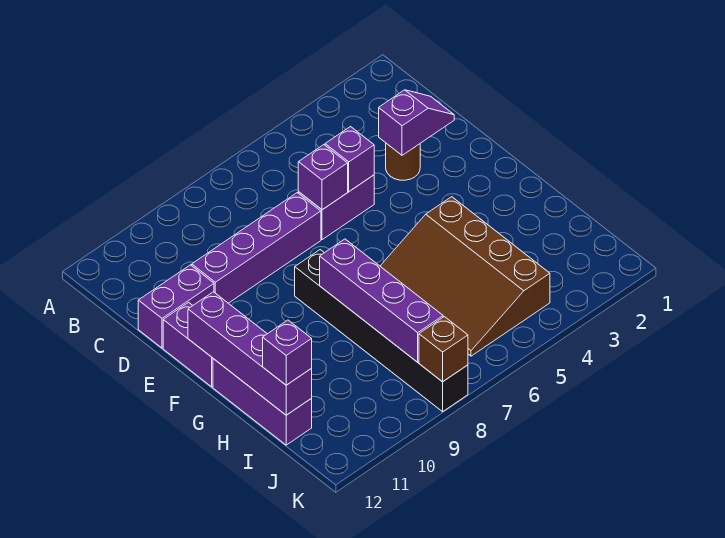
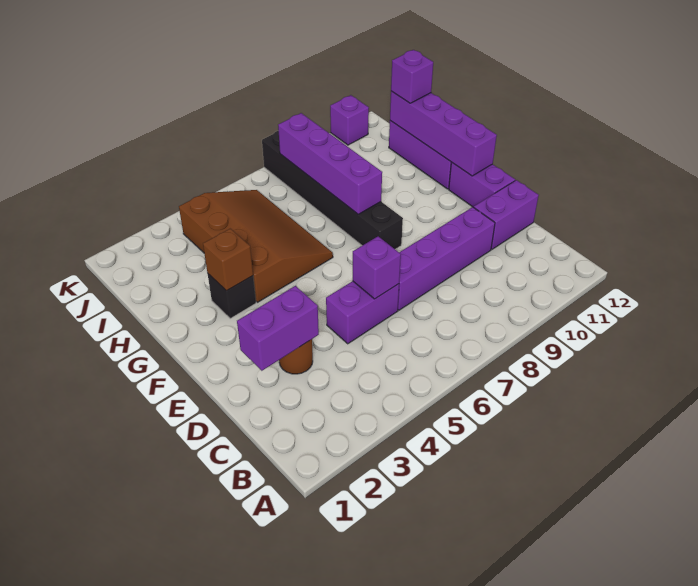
purple 1x2 slope [379,90,454,155] -> purple 1x2 brick [237,286,319,371]
purple 1x1 brick [325,127,374,191] -> purple 1x1 brick moved to [330,95,369,145]
none -> black 1x1 brick [208,274,256,318]
brown 1x1 brick [419,317,468,382] -> brown 1x1 brick moved to [203,229,253,291]

